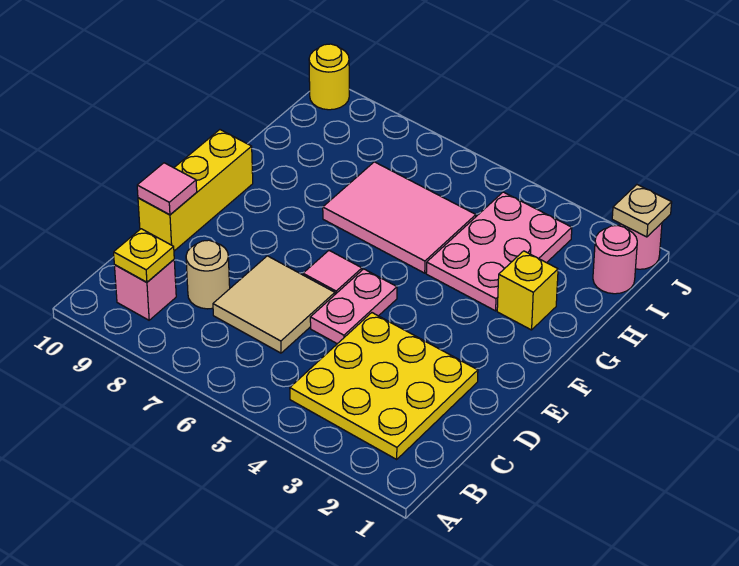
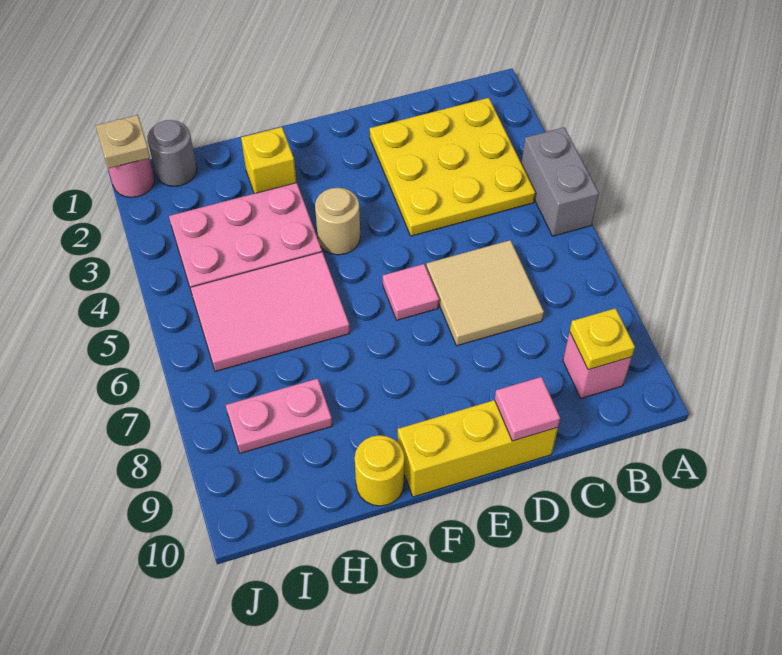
none -> grey 1x2 brick [521,127,599,236]
tan 1x1 round brick [186,240,230,309] -> tan 1x1 round brick moved to [315,188,360,255]
pink 1x2 plate [310,269,397,344] -> pink 1x2 plate moved to [226,379,332,453]
pink 2x3 tile [323,162,476,273] -> pink 2x3 tile turned to [190,252,350,372]
pink 1x1 round brick [593,225,637,294] -> grey 1x1 round brick [147,120,197,186]
yellow 1x1 round brick [309,44,349,110] -> yellow 1x1 round brick moved to [355,435,405,506]

